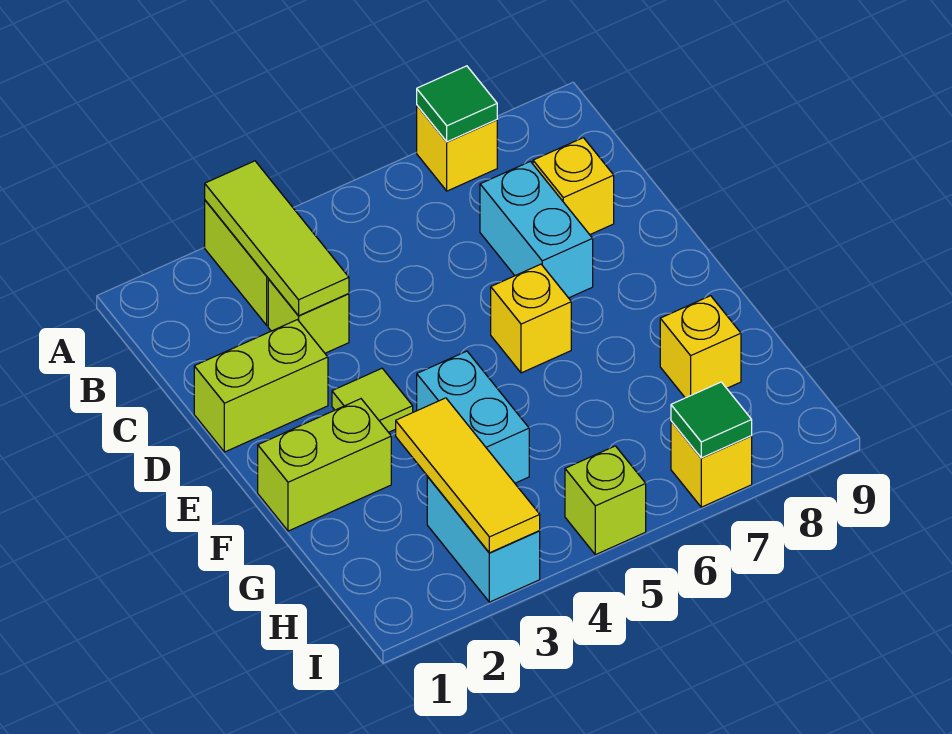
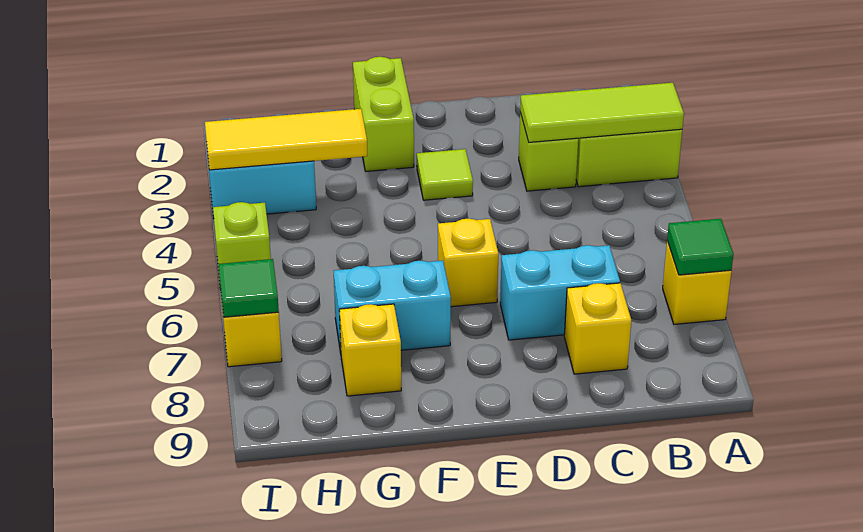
lime 1x2 brick [194,320,328,452] -> none
cyan 1x2 brick [417,351,529,483] -> cyan 1x2 brick moved to [334,261,451,353]

